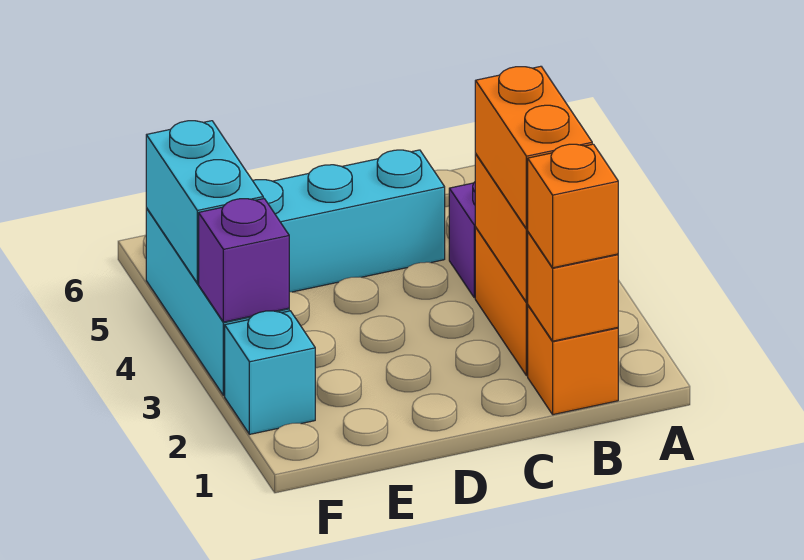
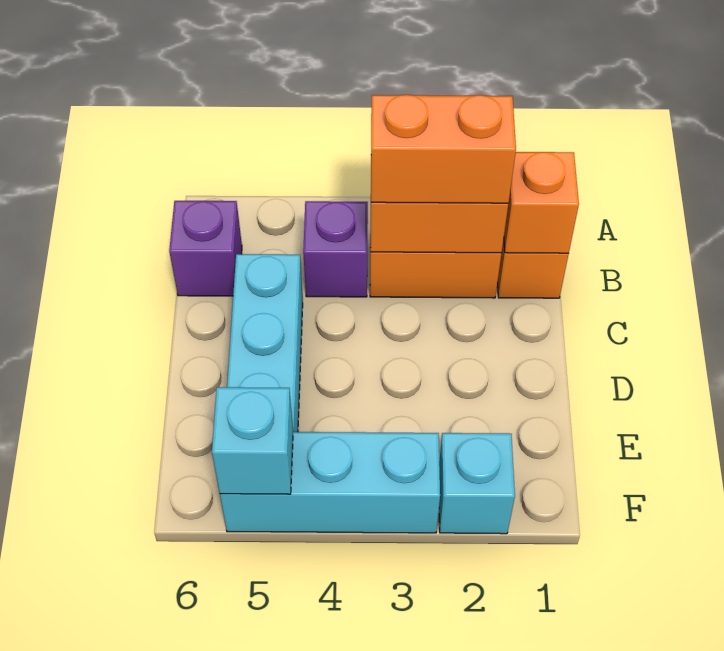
orange 1x1 brick [528,144,618,268] -> none
purple 1x1 brick [199,199,289,322] -> purple 1x1 brick moved to [169,201,242,296]
cyan 1x2 brick [146,121,263,283] -> cyan 1x1 brick [212,387,293,494]

